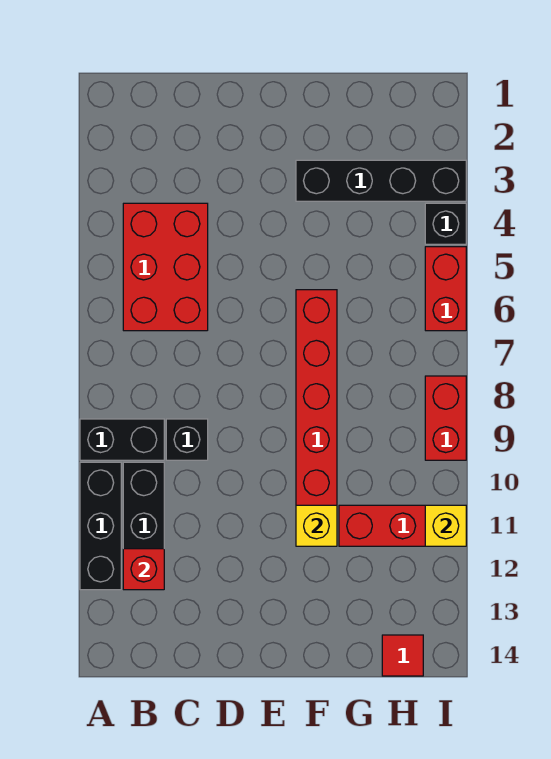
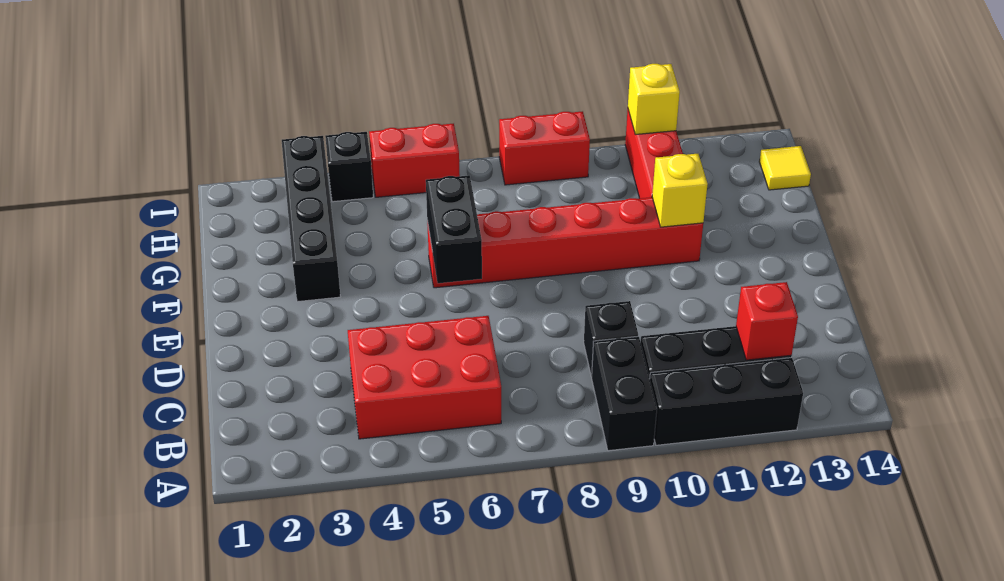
none -> black 1x2 brick [426,175,482,283]
red 1x1 tile [382,635,423,676] -> yellow 1x1 tile [759,146,811,190]

